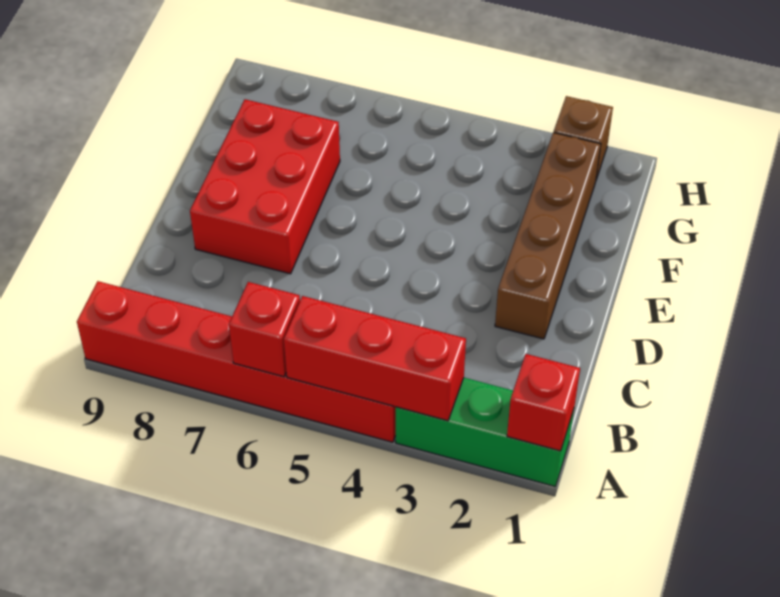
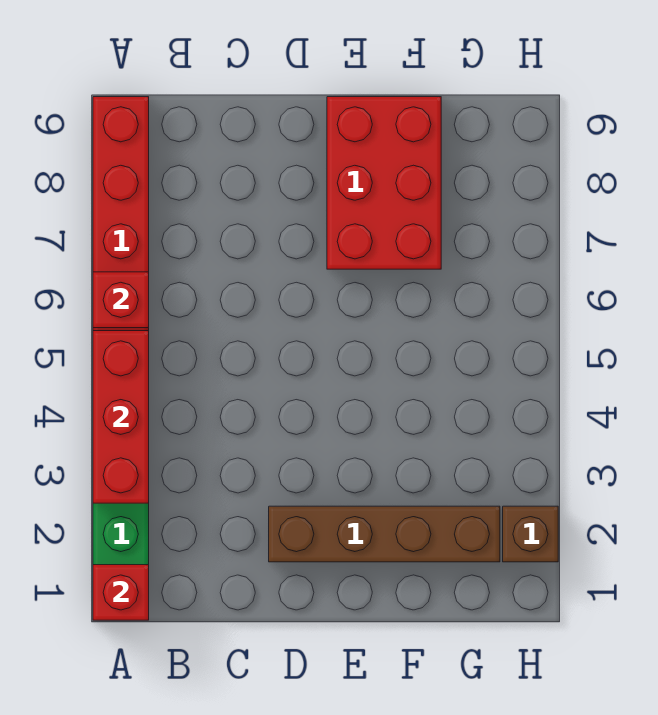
red 2x3 brick [190,99,340,274] -> red 2x3 brick turned to [327,97,441,269]

